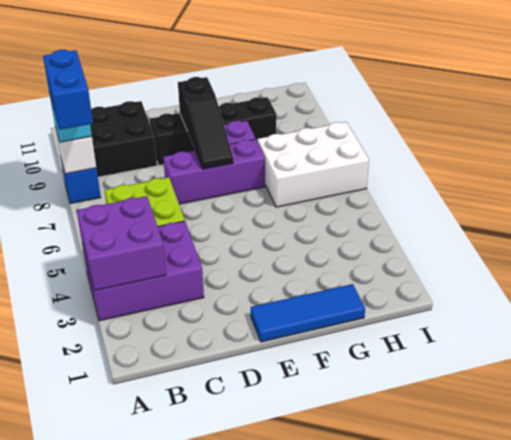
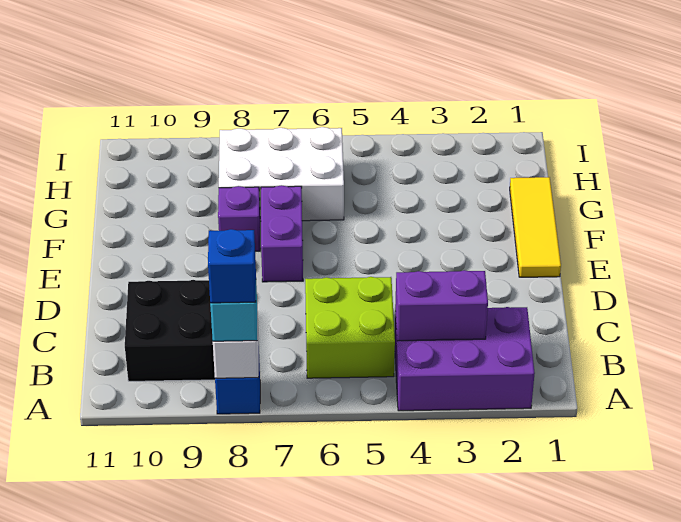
purple 2x3 brick [83,221,204,321] -> purple 2x3 brick turned to [395,307,535,411]
purple 2x2 brick [77,196,166,291] -> purple 1x2 brick [395,270,488,341]
blue 1x2 brick [43,50,93,130] -> blue 1x1 brick [208,229,256,303]
purple 1x3 brick [163,139,265,204] -> purple 1x2 brick [261,185,303,282]
black 1x4 brick [149,97,277,165] -> none
blue 1x3 tile [251,284,365,342] -> yellow 1x3 tile [510,177,561,277]
black 1x3 slope [178,77,233,169] -> none
white 2x3 brick [257,122,369,207] -> white 2x3 brick turned to [219,127,344,221]

